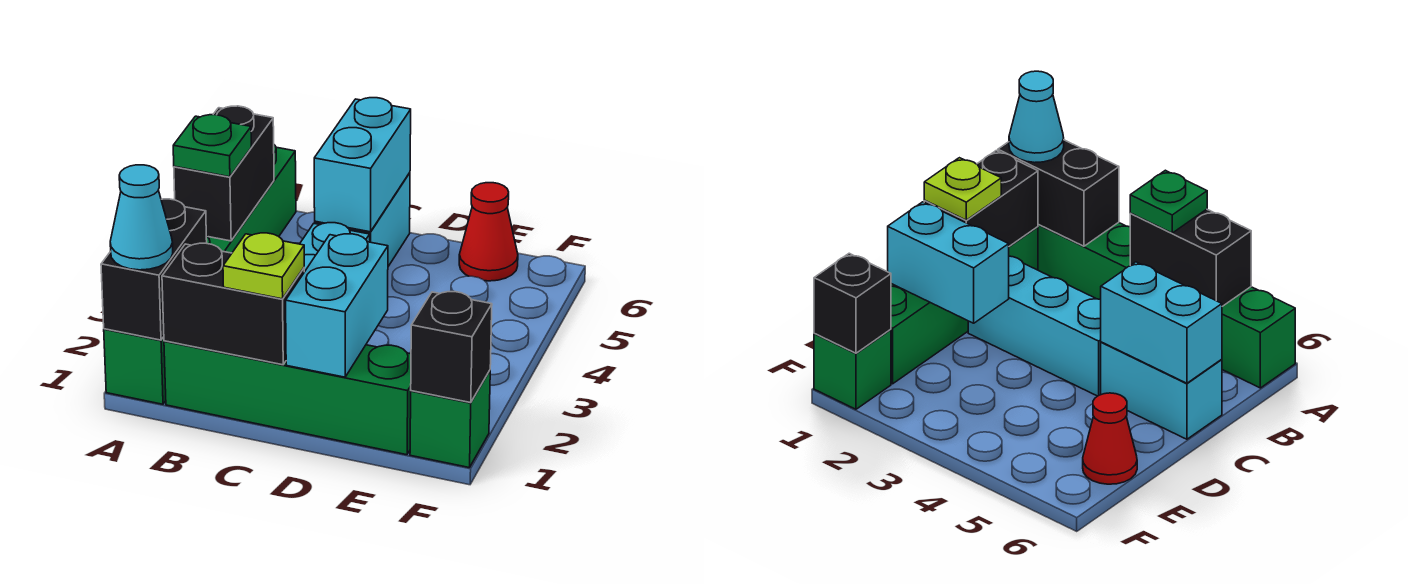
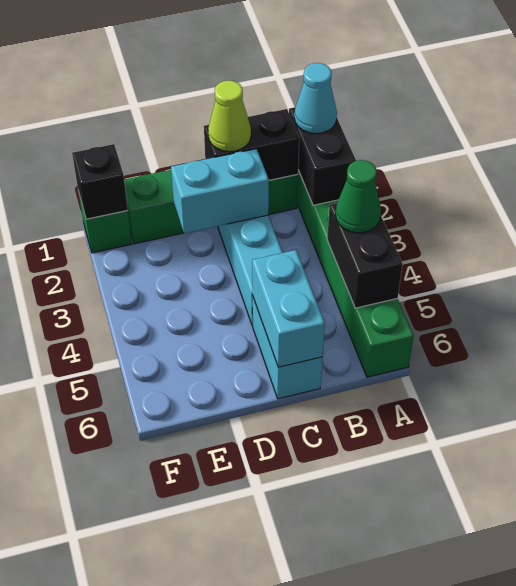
green 1x1 plate [173,115,251,177] -> green 1x1 cone [335,160,381,233]
lime 1x1 plate [223,233,304,299] -> lime 1x1 cone [208,81,251,152]
cyan 1x2 brick [286,234,388,377] -> cyan 1x2 brick turned to [171,149,269,233]
red 1x1 cone [459,183,518,281] -> none

